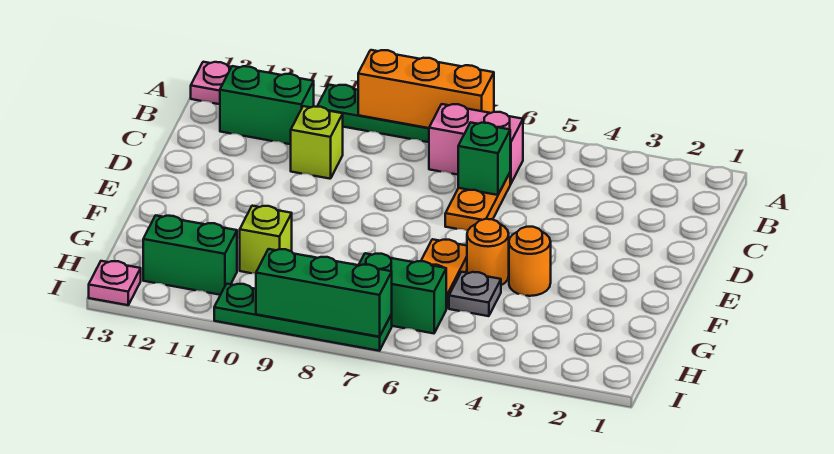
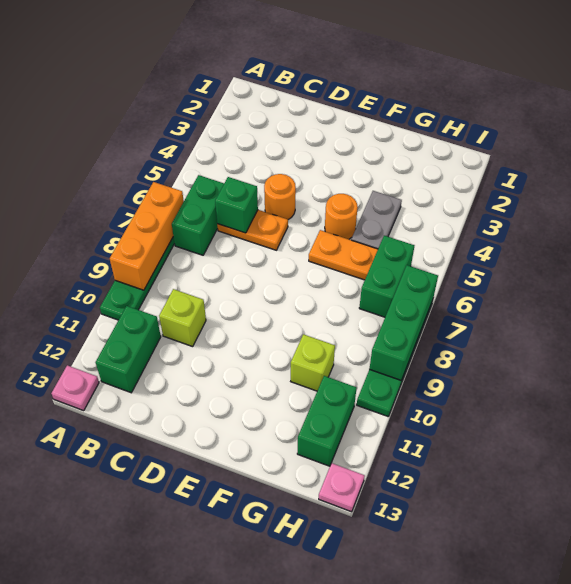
pink 1x2 brick [429,104,523,184] -> green 1x2 brick [172,175,224,255]
orange 1x1 round brick [509,227,551,296] -> orange 1x1 round brick moved to [264,174,296,220]
grey 1x1 plate [449,272,501,316] -> grey 1x2 plate [351,191,402,249]

